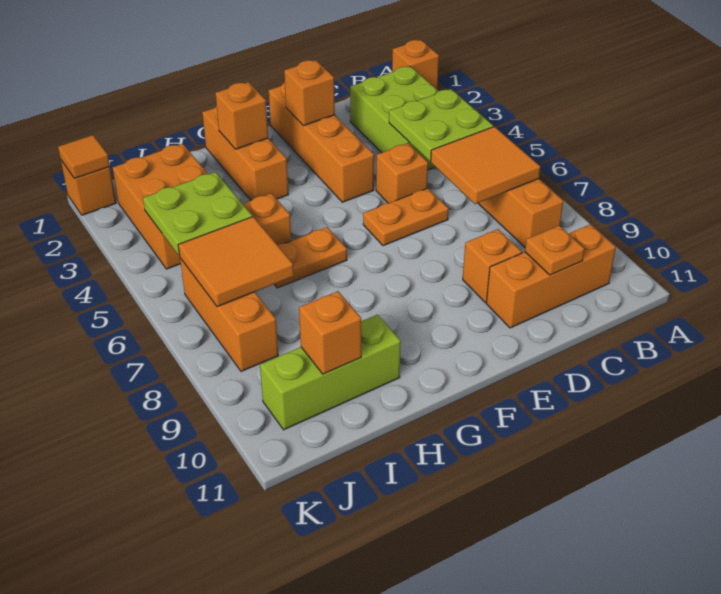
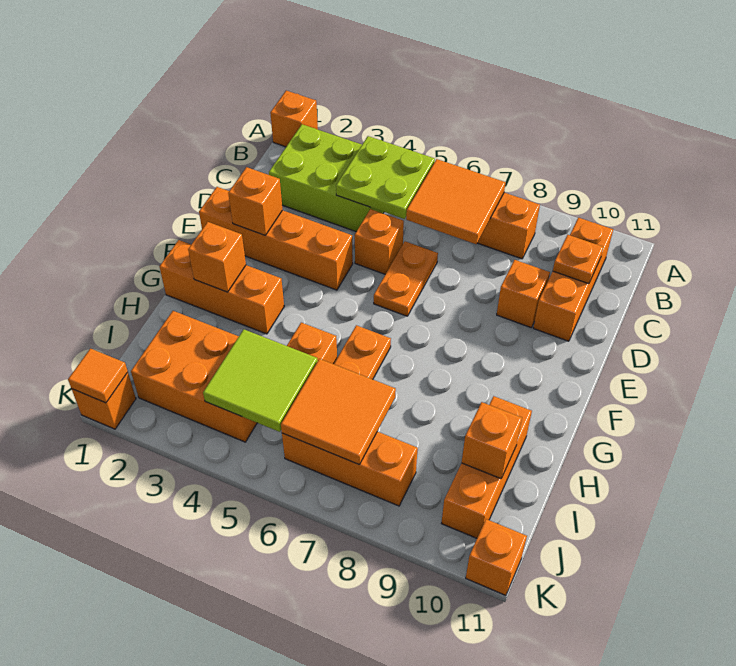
lime 1x3 brick [260,315,401,430] -> orange 1x3 brick [441,396,532,538]
lime 2x2 plate [143,172,252,256] -> lime 2x2 tile [203,329,318,432]
none -> orange 1x1 brick [466,519,527,595]

